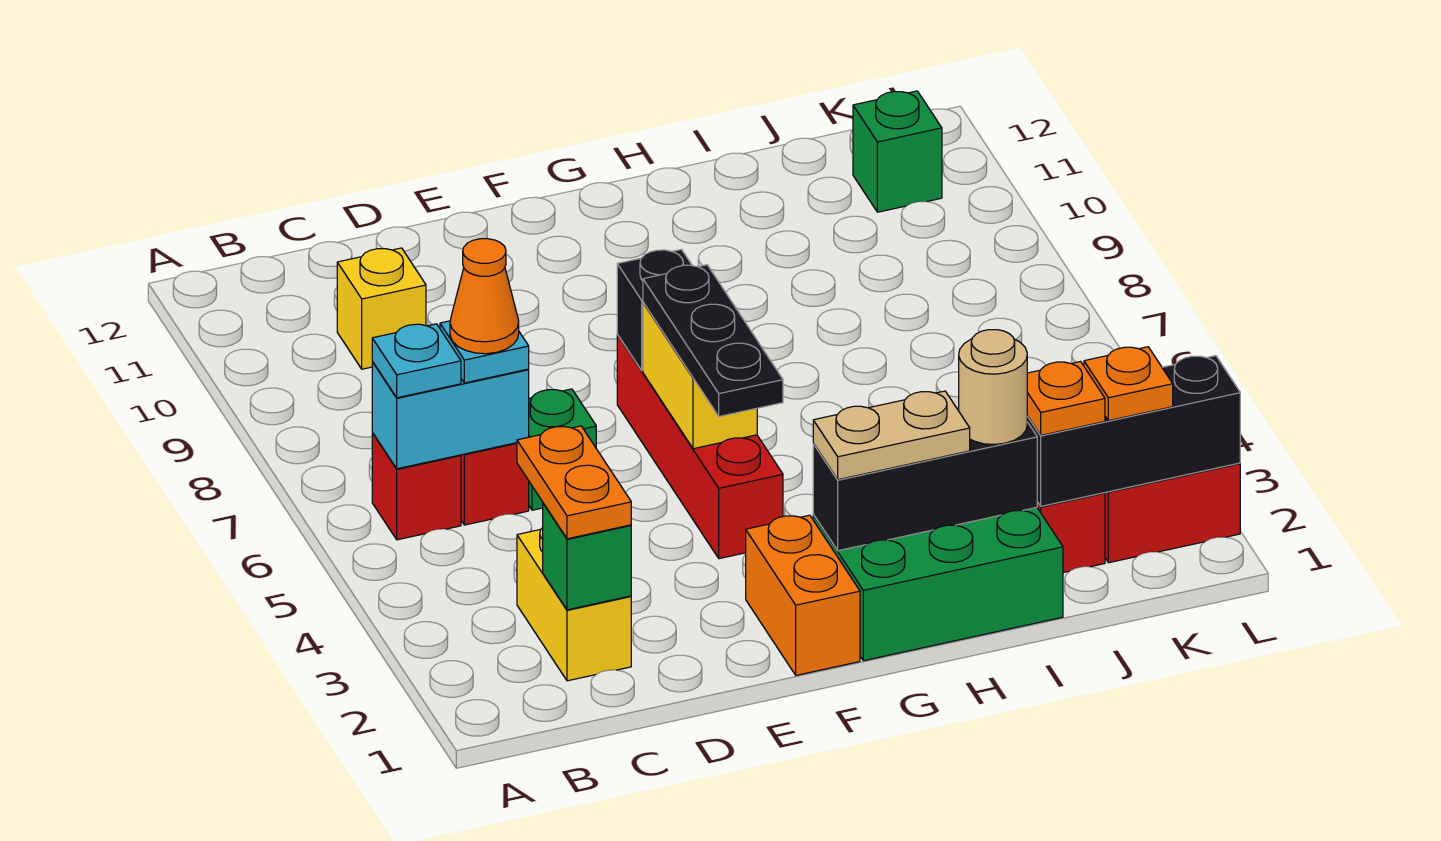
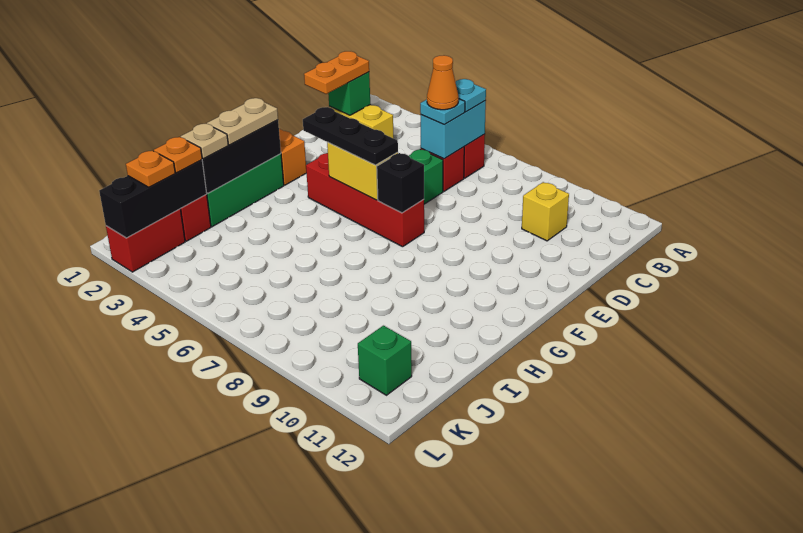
orange 1x2 plate [517,426,631,539] -> orange 1x2 plate turned to [304,51,369,94]
tan 1x1 round brick [959,330,1027,444] -> tan 1x1 plate [181,124,228,159]

